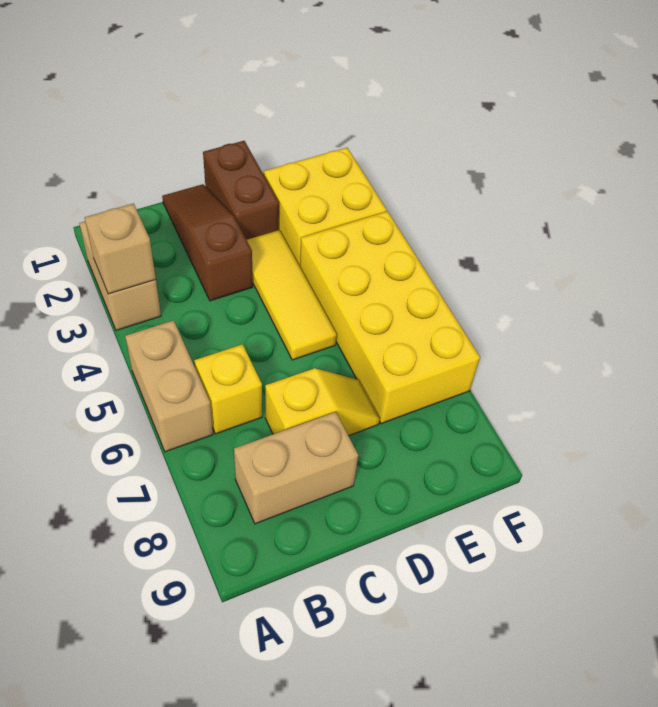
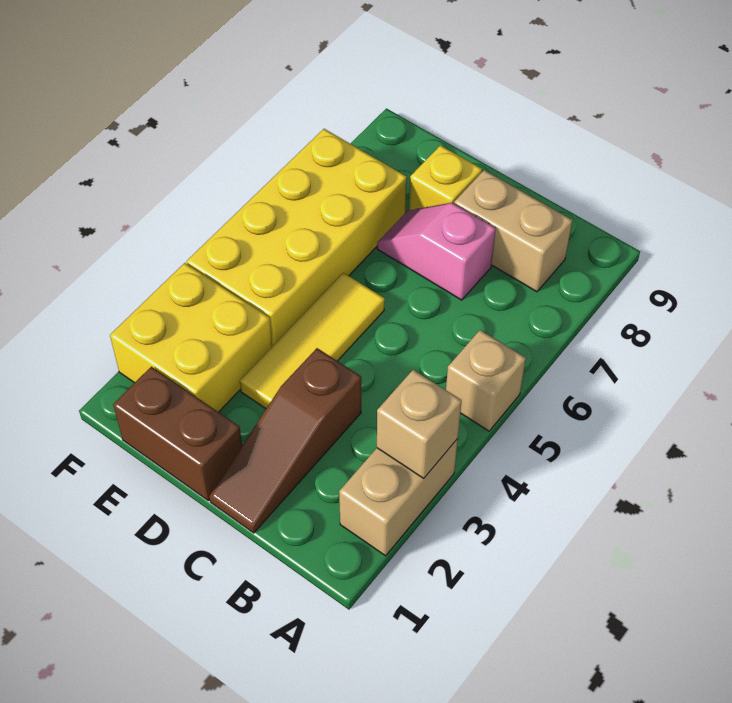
tan 1x2 brick [125,320,213,452] -> tan 1x1 brick [446,330,526,431]
yellow 1x1 brick [194,344,262,434] -> yellow 1x1 brick moved to [409,145,482,210]
yellow 1x2 slope [265,368,380,436] -> pink 1x2 slope [377,203,496,300]
brown 1x2 brick [203,141,279,240] -> brown 1x2 brick turned to [113,367,242,501]

